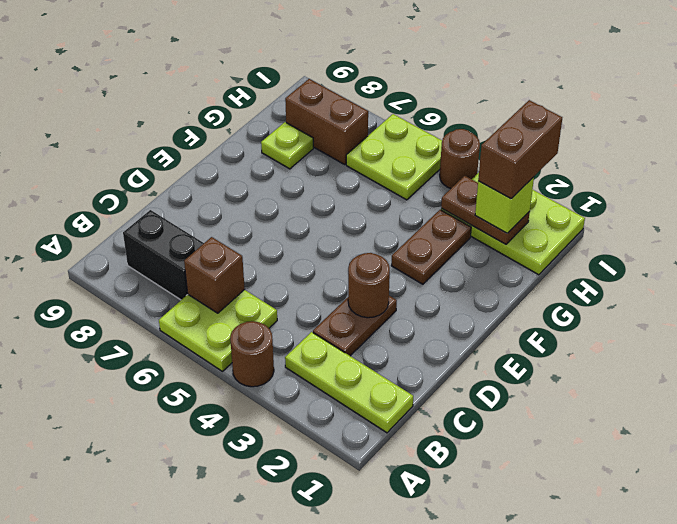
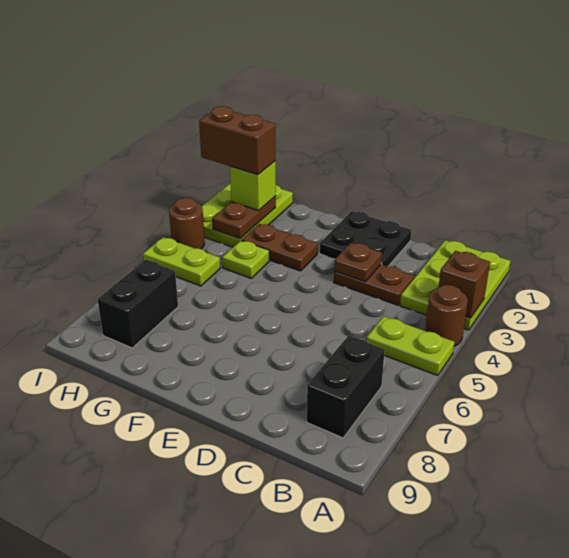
lime 2x2 plate [159,290,277,371] -> lime 1x2 plate [366,316,455,375]
lime 1x3 plate [285,332,413,433] -> lime 2x3 plate [400,240,511,330]
brown 1x1 brick [184,237,245,313] -> brown 1x1 brick moved to [438,251,490,318]
none -> black 2x2 plate [320,211,412,267]
brown 1x1 round brick [348,253,390,318] -> brown 1x1 plate [334,242,382,282]
lime 1x1 plate [261,122,313,169] -> lime 1x1 plate moved to [222,240,269,278]
lime 2x2 plate [346,114,442,200] -> lime 1x2 plate [143,237,220,286]
brown 1x2 brick [285,79,368,164] -> black 1x2 brick [97,260,178,348]

